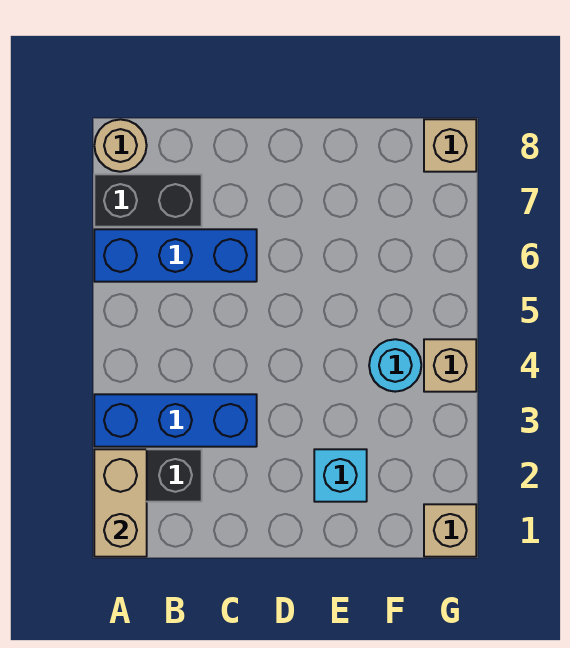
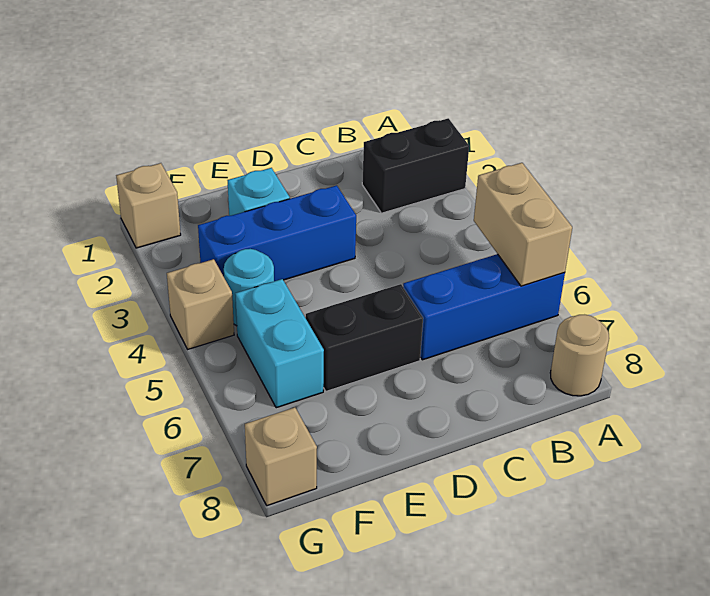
tan 1x2 brick [94,449,147,557] -> tan 1x2 brick moved to [474,163,572,286]
blue 1x3 brick [94,394,257,447] -> blue 1x3 brick moved to [198,185,356,281]
black 1x2 brick [94,174,202,227] -> black 1x2 brick moved to [306,284,423,391]
none -> cyan 1x2 brick [235,279,324,408]

